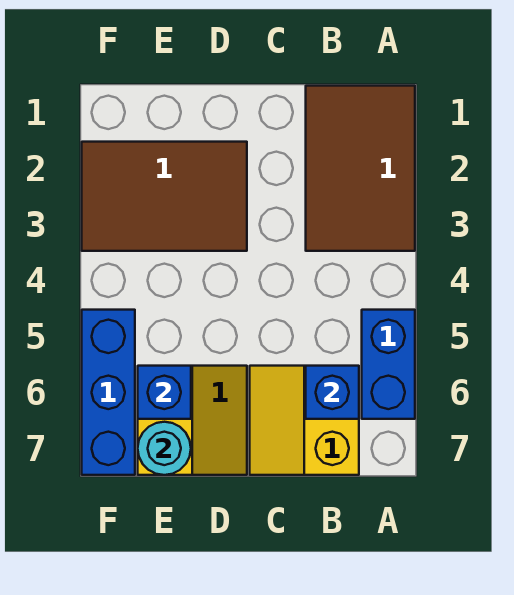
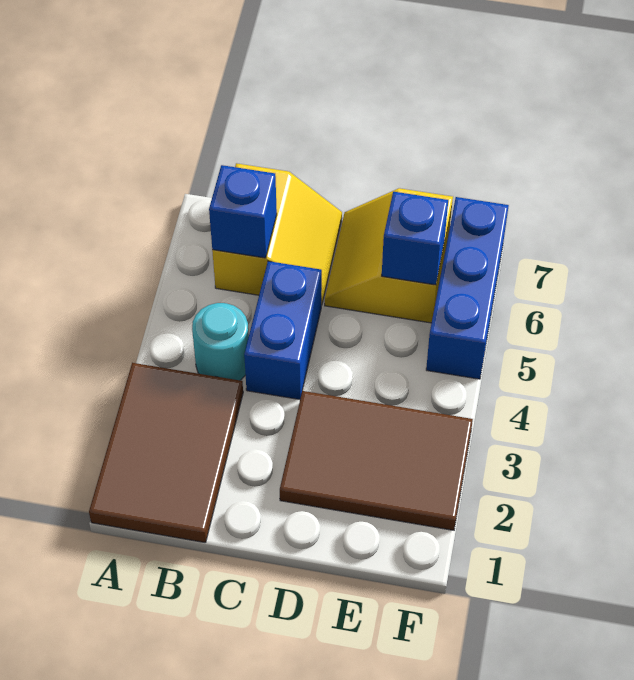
blue 1x2 brick [362,310,415,419] -> blue 1x2 brick moved to [244,261,322,399]
cyan 1x1 round brick [138,422,191,475] -> cyan 1x1 round brick moved to [192,303,249,380]

